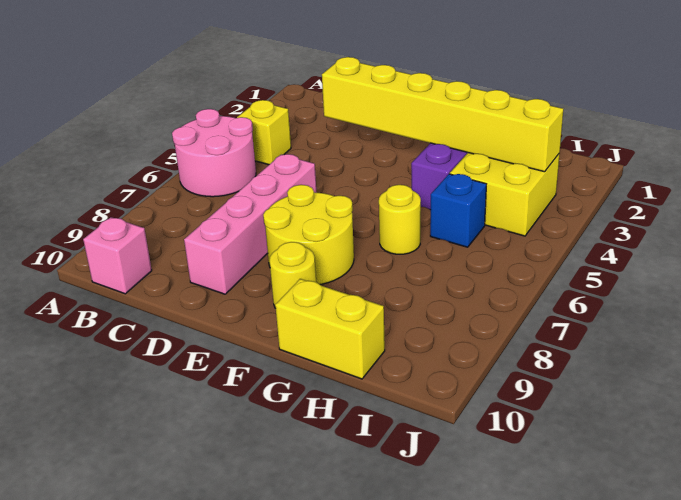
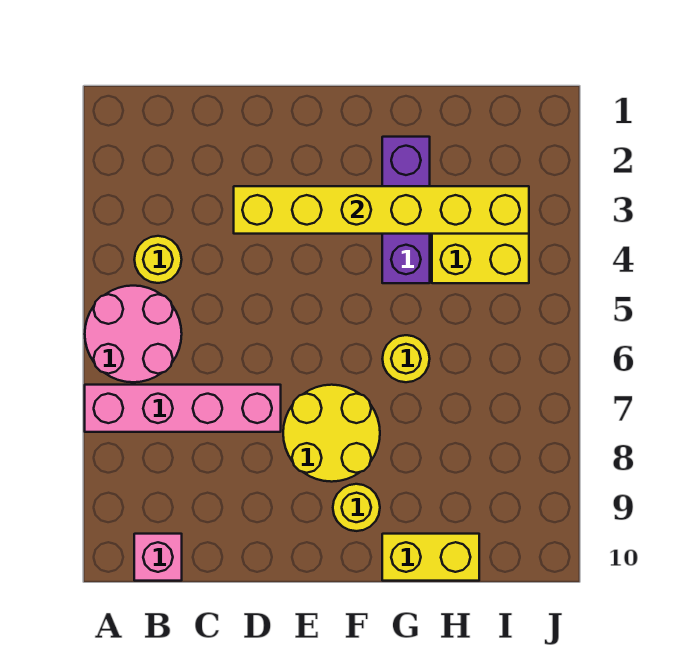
yellow 1x1 brick [237,100,291,165] -> yellow 1x1 round brick [134,236,182,283]
pink 1x4 brick [184,154,317,294] -> pink 1x4 brick turned to [85,385,281,432]
blue 1x1 brick [430,174,486,247] -> none

